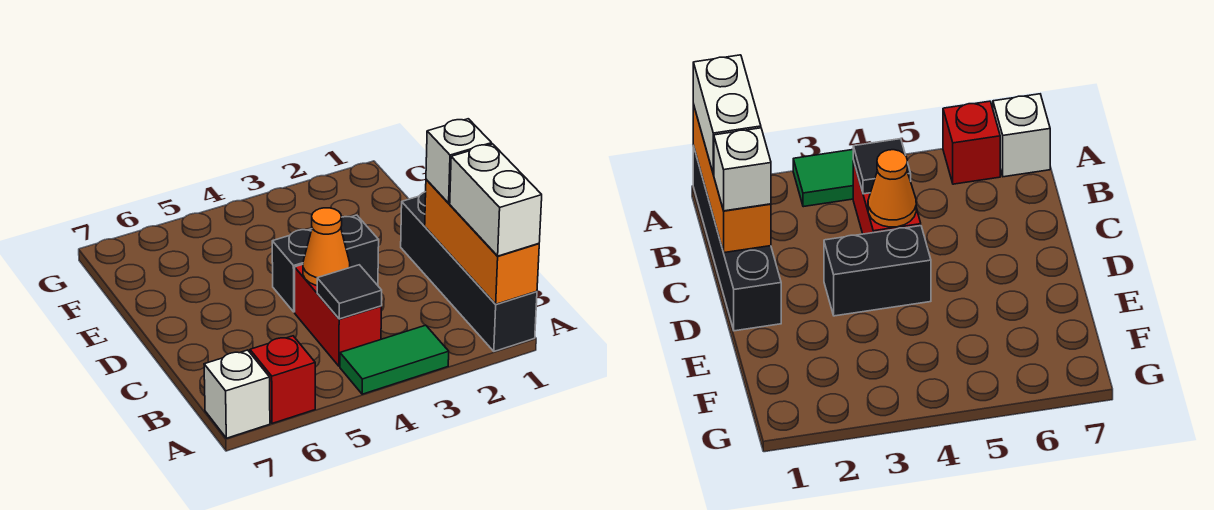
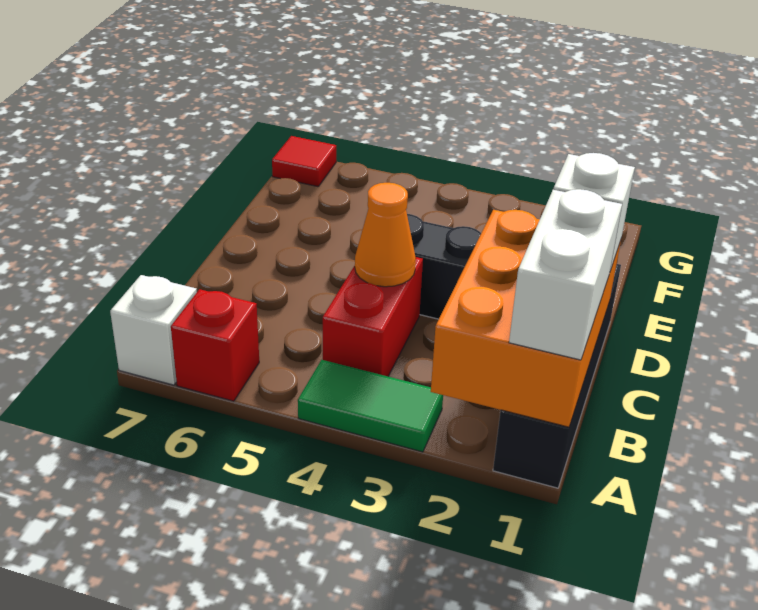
orange 1x3 brick [425,180,539,304] -> orange 2x3 brick [431,210,621,427]
black 1x1 tile [317,265,382,319] -> none
none -> red 1x1 tile [272,136,336,187]

